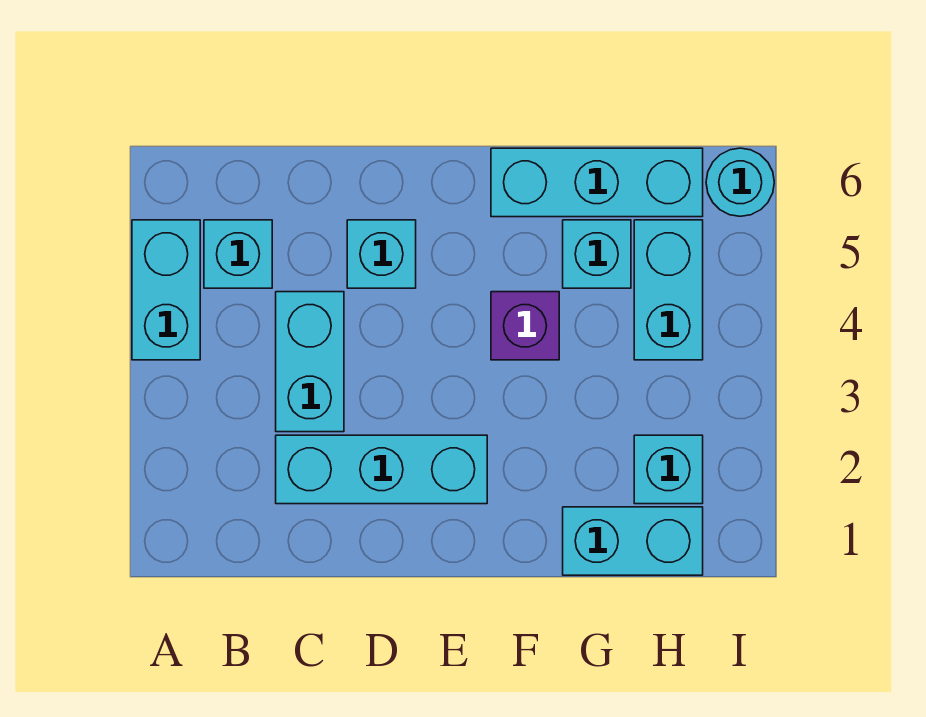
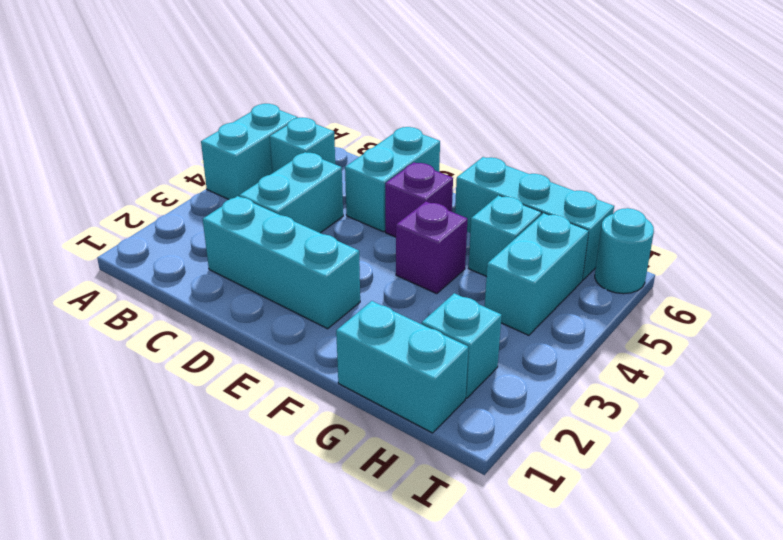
cyan 1x1 brick [347,220,416,288] -> cyan 1x2 brick [345,127,440,232]
none -> purple 1x1 brick [385,162,453,237]

